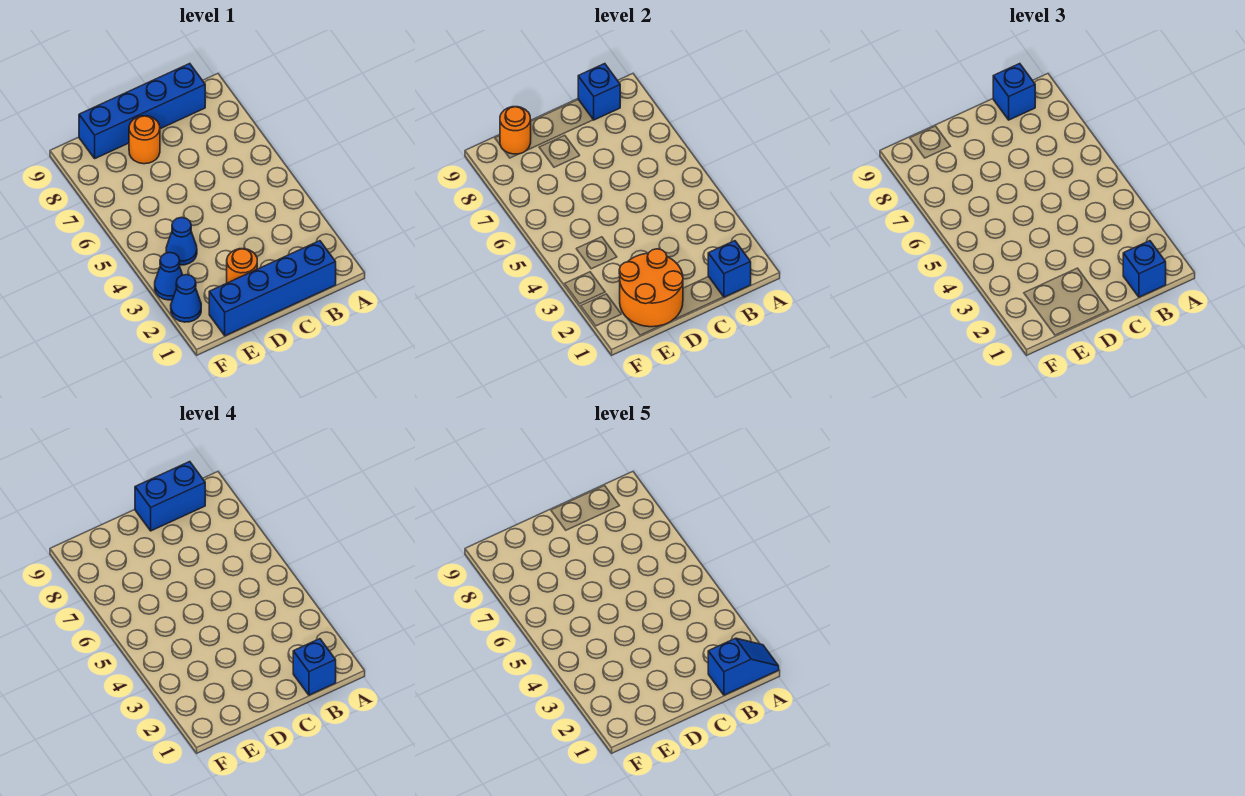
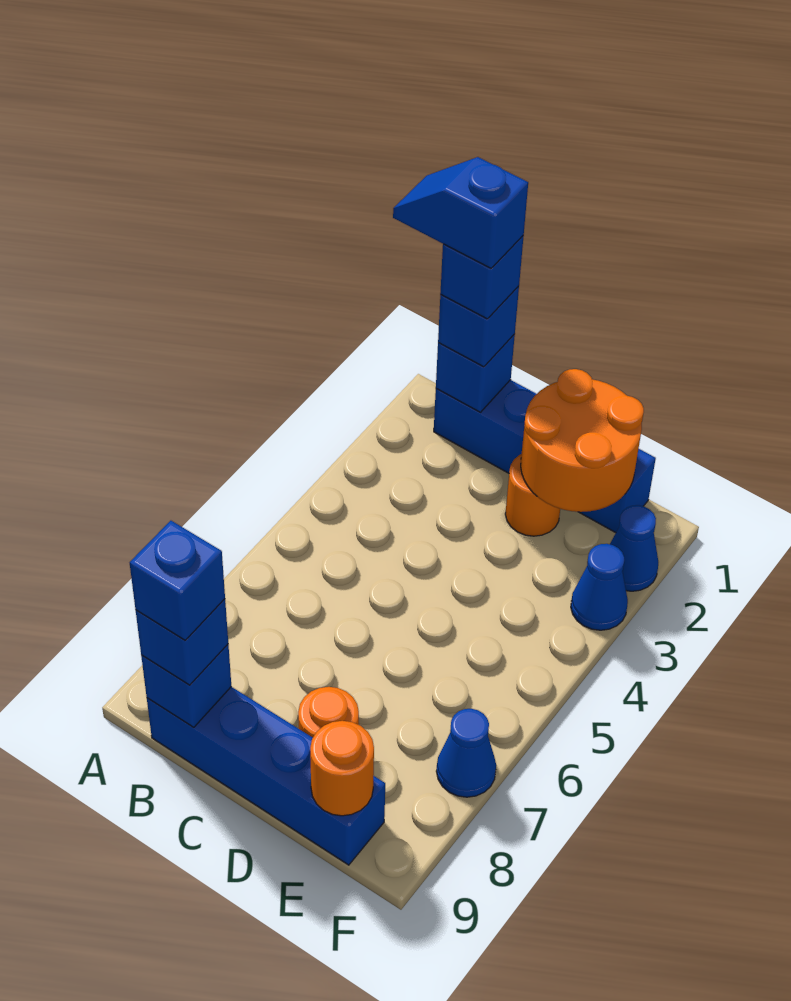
blue 1x2 brick [135,462,205,531] -> blue 1x1 brick [130,521,225,640]
blue 1x1 cone [166,217,197,265] -> blue 1x1 cone moved to [436,709,496,797]

